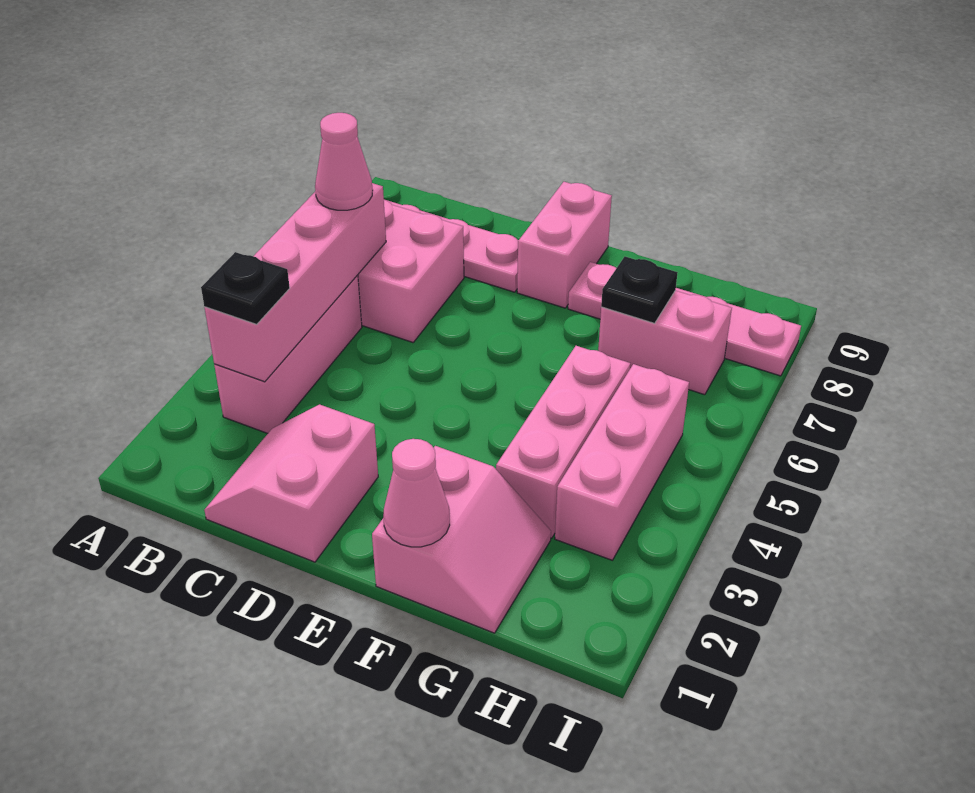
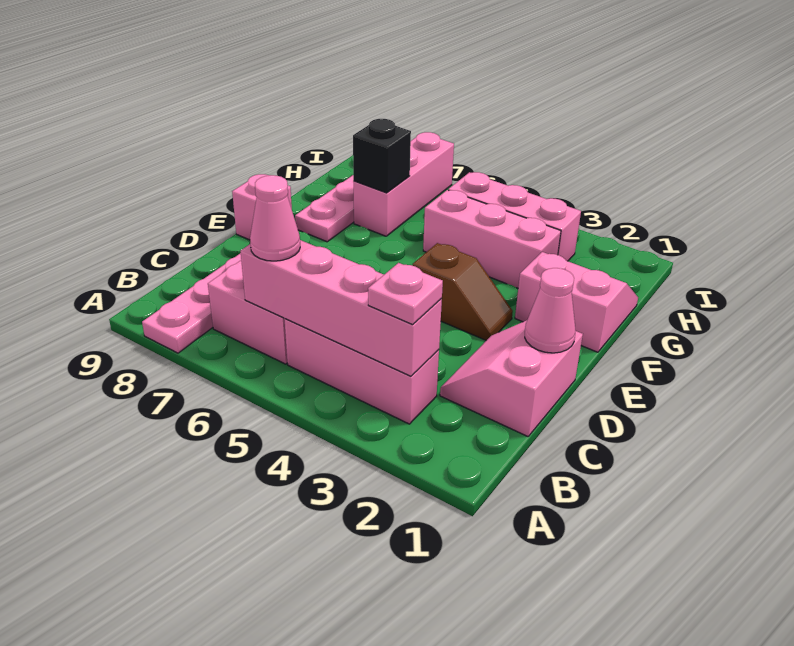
black 1x1 plate [201,252,290,324] -> pink 1x1 plate [368,263,443,325]
pink 2x2 slope [204,404,378,562] -> pink 2x2 slope turned to [440,320,583,436]
none -> brown 1x2 slope [413,243,513,340]
pink 1x2 brick [517,182,612,308] -> pink 1x1 brick [232,174,292,240]
pink 1x1 cone [383,439,450,547] -> pink 1x1 cone moved to [525,268,575,353]
pink 1x2 brick [598,291,732,395] -> pink 1x3 brick [353,132,454,236]
black 1x1 plate [601,257,678,323] -> black 1x1 brick [353,119,411,193]

